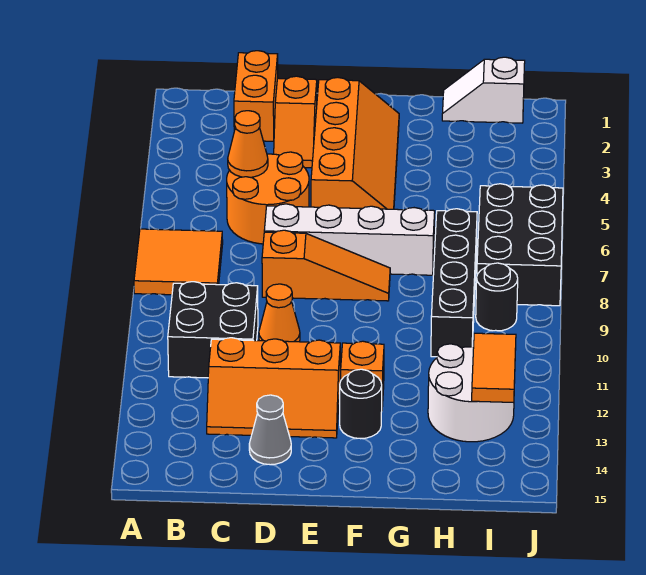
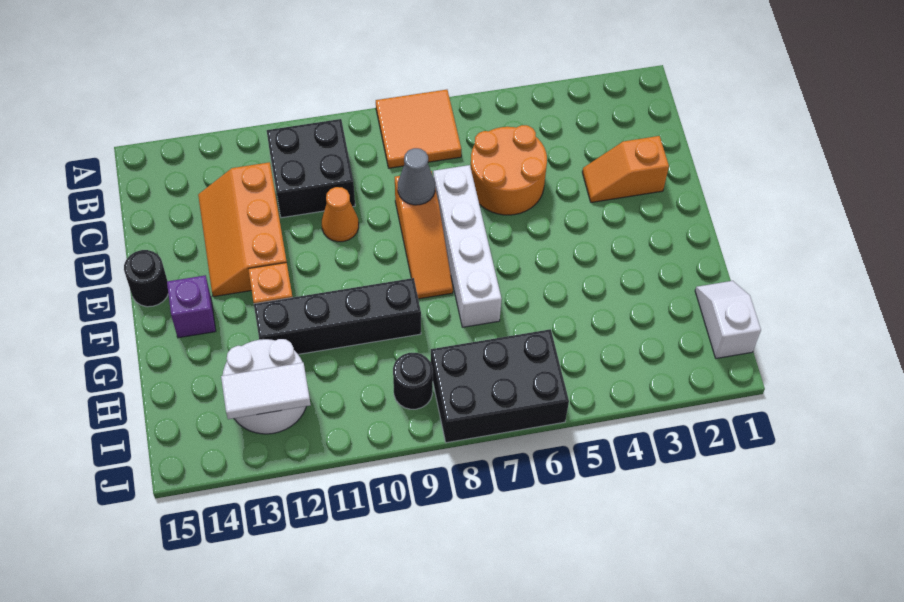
orange 1x2 brick [234,51,278,141] -> none
orange 1x1 cone [228,111,268,177] -> none
grey 1x1 cone [249,395,291,465] -> grey 1x1 cone moved to [398,148,435,205]
orange 2x4 slope [311,78,399,209] -> none
black 1x1 round brick [340,369,382,439] -> black 1x1 round brick moved to [124,250,168,307]
none -> purple 1x1 brick [167,275,216,338]
black 1x4 brick [431,209,477,357] -> black 1x4 brick moved to [254,278,421,354]
orange 1x2 tile [472,333,516,403] -> white 1x2 tile [221,363,311,419]

